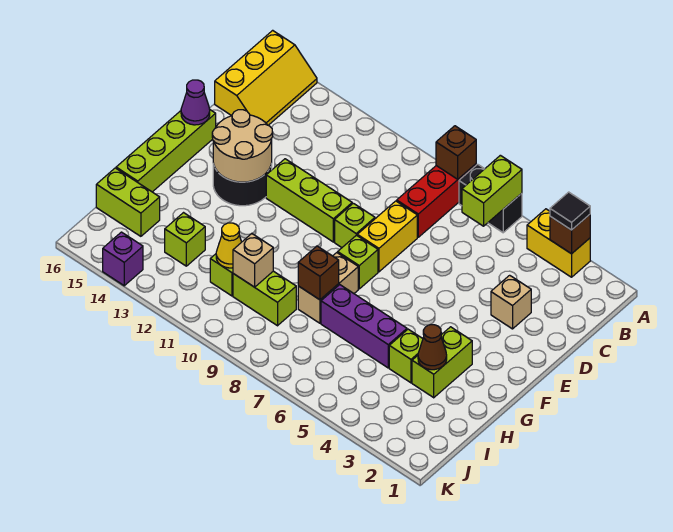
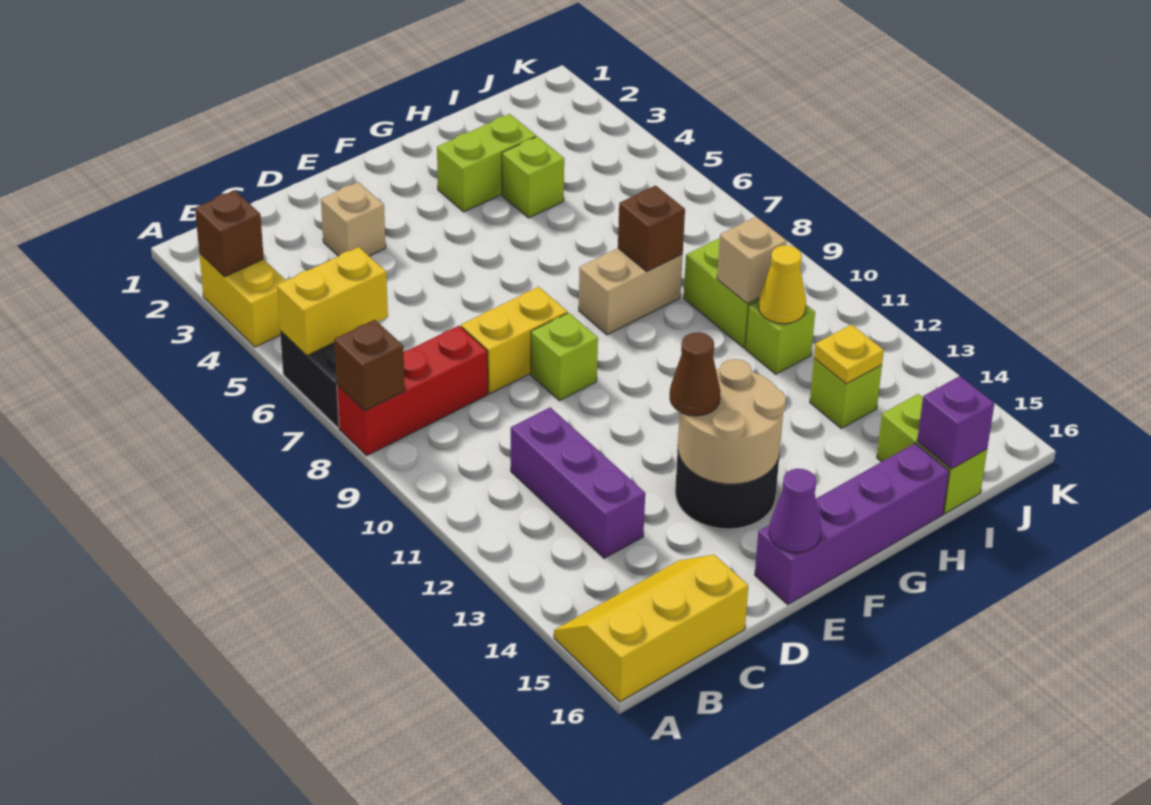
black 1x1 tile [550,192,590,230] -> none
lime 1x2 brick [462,155,522,226] -> yellow 1x2 brick [277,247,388,356]
lime 1x3 brick [266,159,352,242] -> none
lime 1x4 brick [116,110,216,192] -> purple 1x4 brick [755,443,949,604]
lime 1x1 brick [338,235,378,289] -> none
brown 1x1 cone [418,325,447,370] -> brown 1x1 cone moved to [669,333,720,416]
purple 1x3 brick [321,285,407,368] -> purple 1x3 brick moved to [511,407,645,558]
none -> yellow 1x1 plate [814,325,884,384]
purple 1x1 brick [103,232,143,286] -> purple 1x1 brick moved to [917,376,995,469]

